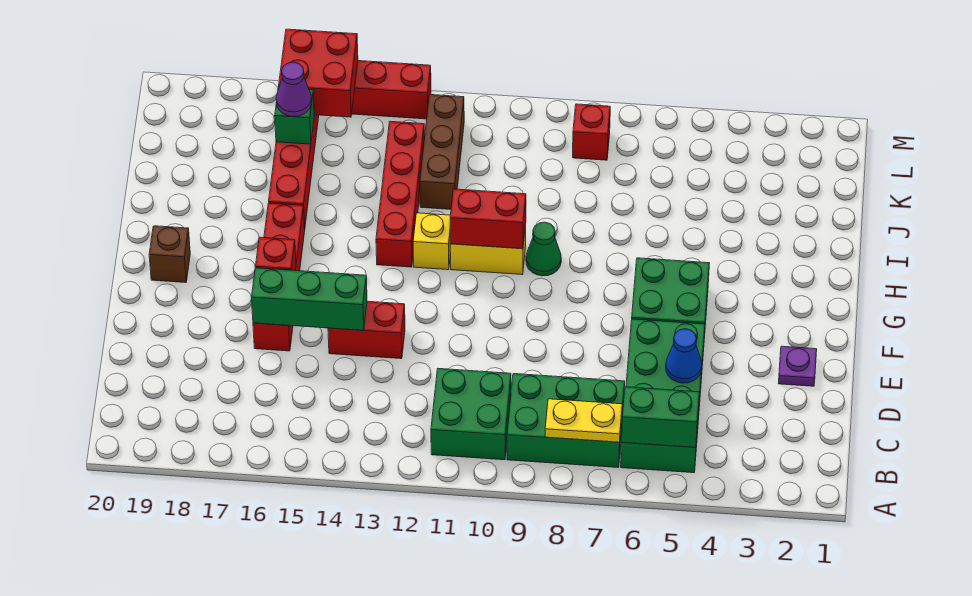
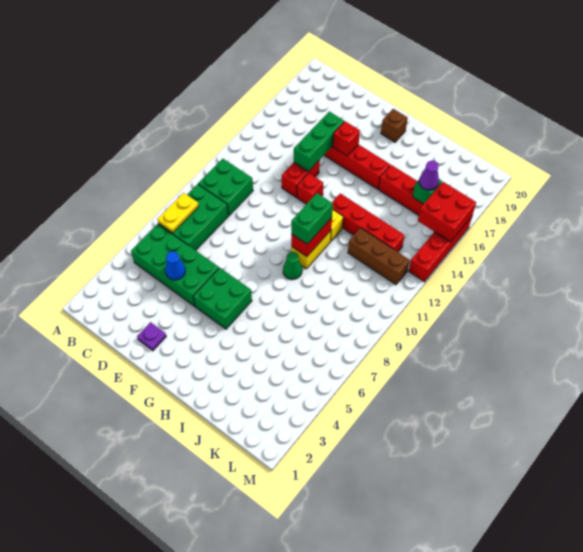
green 1x2 brick [621,387,700,447] -> green 1x2 brick moved to [291,193,333,244]
red 1x1 brick [573,104,610,160] -> red 1x1 brick moved to [297,173,323,204]

